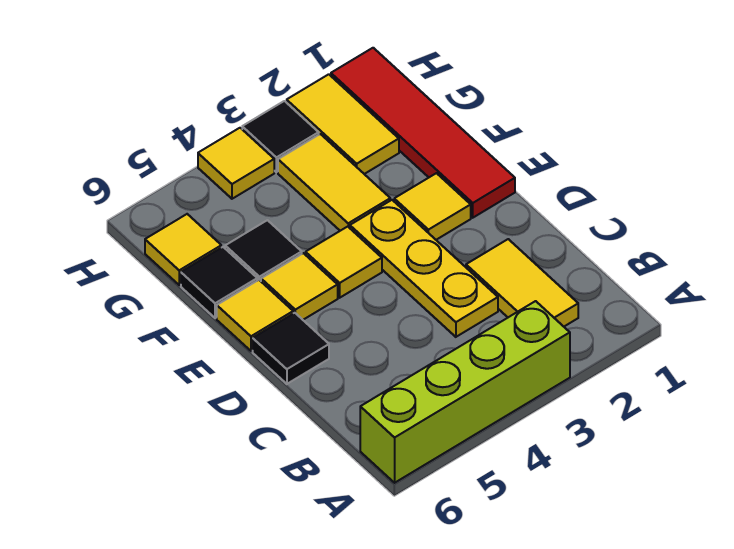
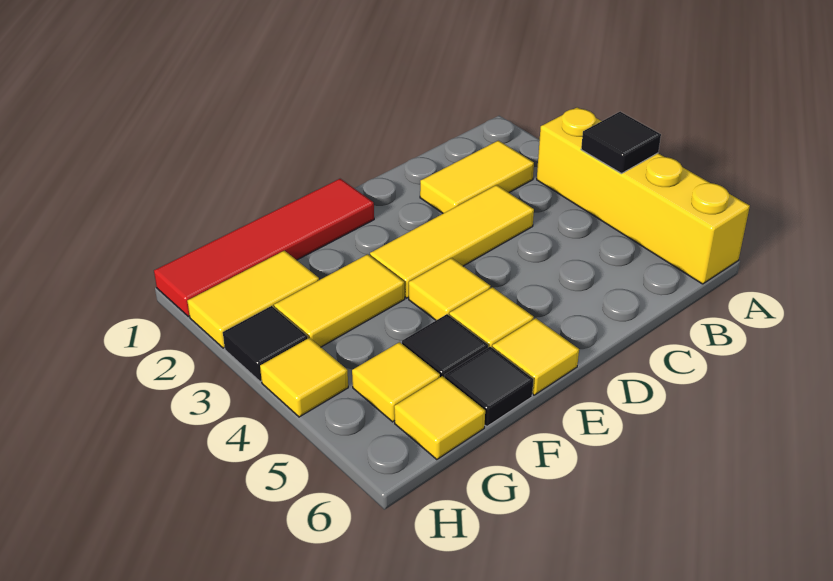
lime 1x4 brick [360,301,570,483] -> yellow 1x4 brick [537,107,750,284]
yellow 1x3 plate [350,200,498,337] -> yellow 1x3 tile [370,185,534,298]
black 1x1 tile [253,313,329,384] -> black 1x1 tile moved to [581,112,661,174]
yellow 1x1 tile [394,173,471,240] -> yellow 1x1 tile moved to [352,342,440,422]

